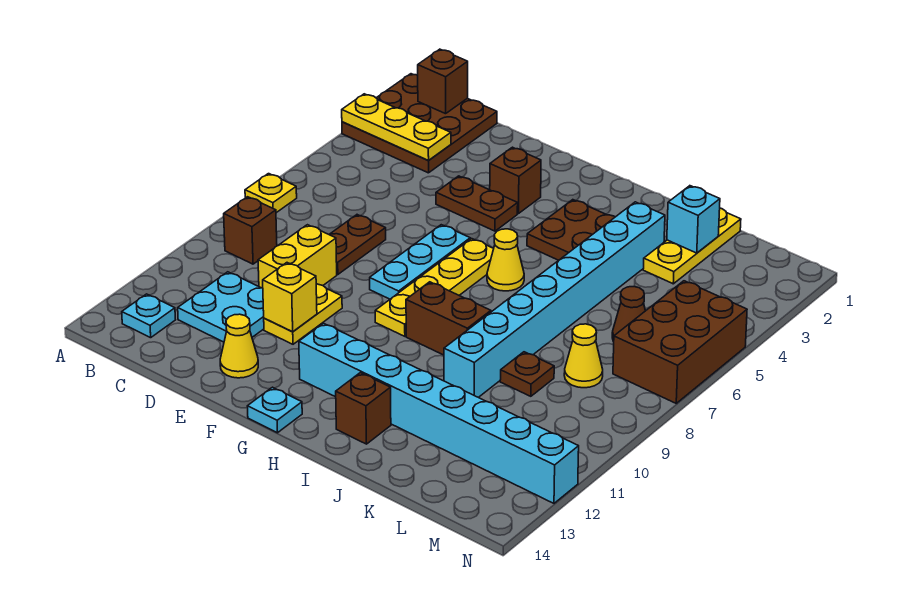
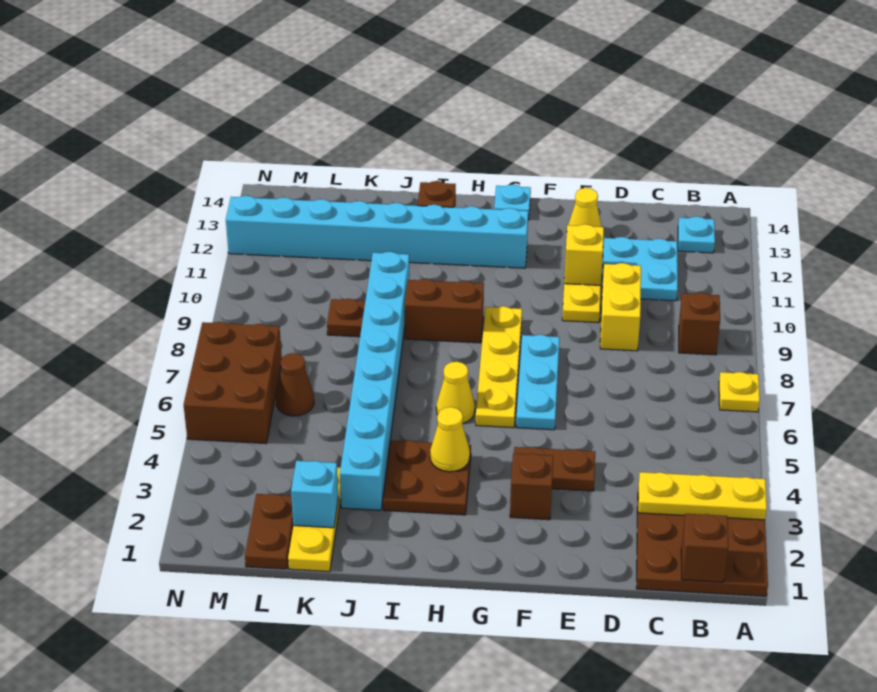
brown 1x2 plate [329,215,386,274] -> brown 1x2 plate moved to [245,494,293,569]
yellow 1x1 cone [564,324,603,388] -> yellow 1x1 cone moved to [430,407,470,472]

